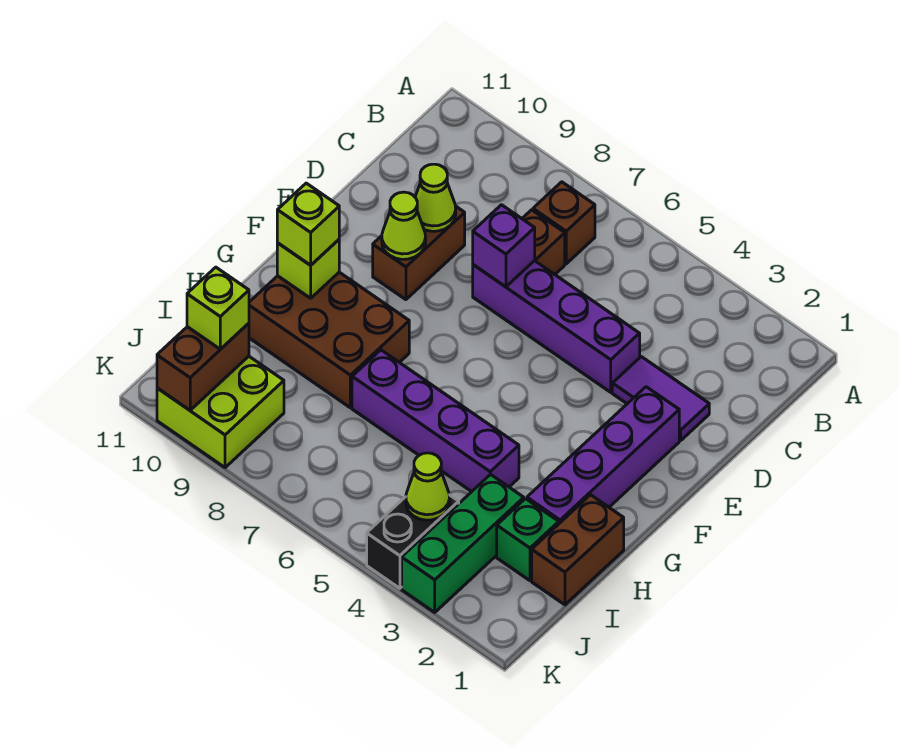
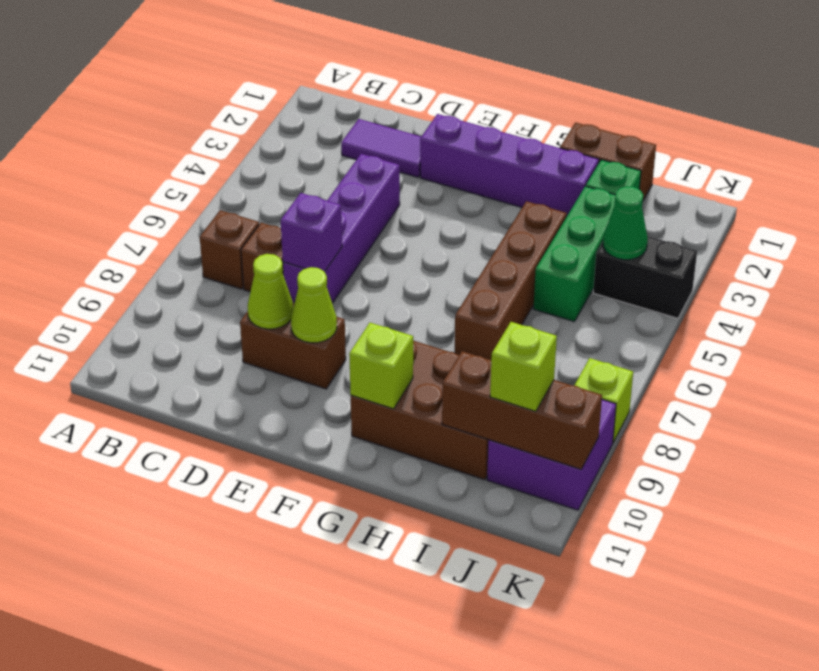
purple 1x2 tile [612,357,709,441] -> purple 1x2 tile turned to [341,119,421,177]
brown 2x3 brick [249,272,409,408] -> brown 2x3 brick turned to [351,341,489,480]
lime 1x1 brick [277,183,339,265] -> lime 1x1 brick moved to [574,358,633,442]
purple 1x4 brick [352,350,519,492] -> brown 1x4 brick [455,201,567,360]
green 1x3 brick [402,474,524,612] -> green 1x3 brick turned to [533,186,615,322]
lime 1x1 cone [406,453,450,520] -> green 1x1 cone [603,186,648,260]
lime 2x2 brick [157,356,284,468] -> purple 2x2 brick [487,400,616,510]
brown 1x2 brick [157,323,249,410] -> brown 1x3 brick [442,351,602,469]

